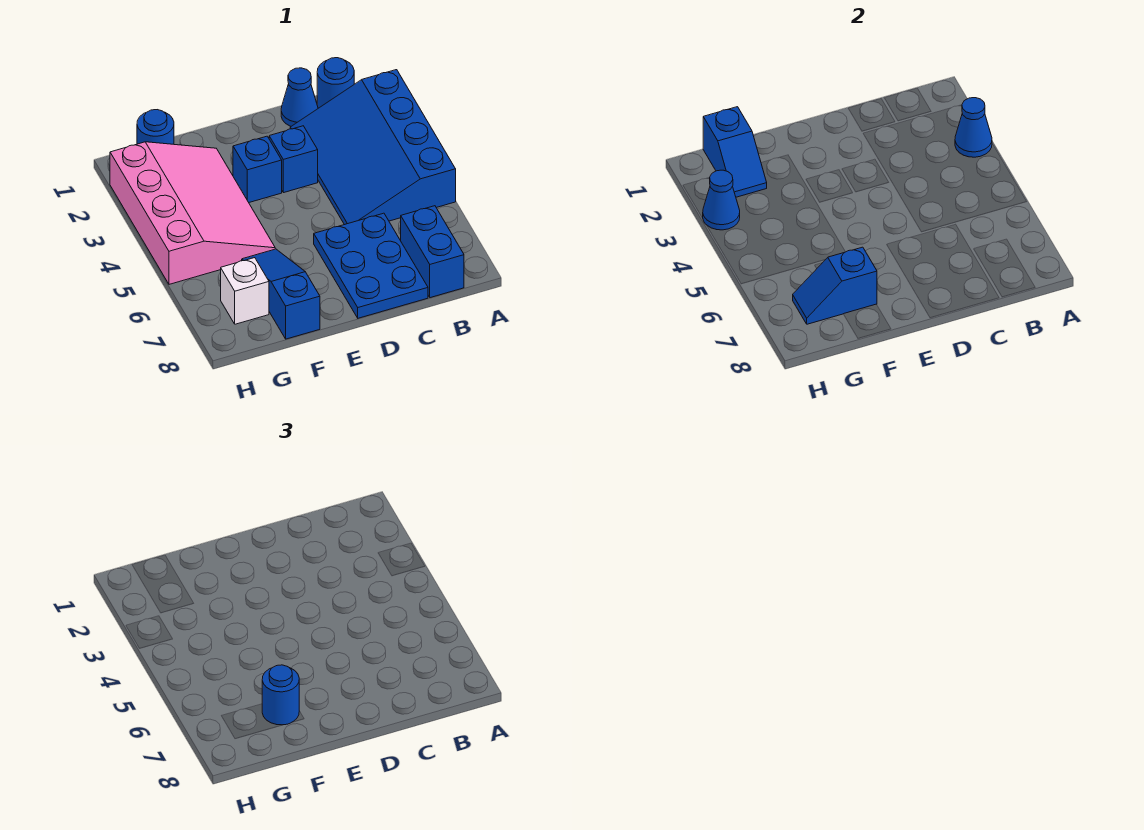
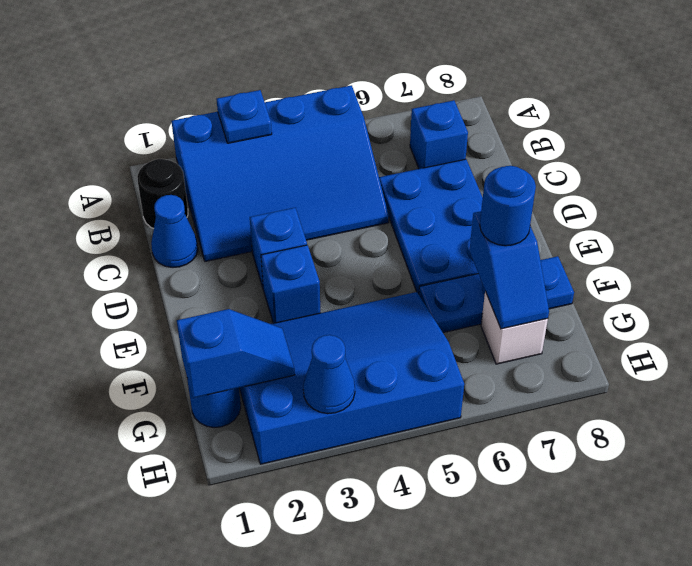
blue 1x1 cone [955,98,992,157] -> blue 1x1 plate [217,90,272,143]
blue 1x1 round brick [317,58,354,108] -> black 1x1 round brick [137,159,188,229]
blue 1x2 brick [401,206,464,298] -> blue 1x1 brick [410,100,468,169]
blue 2x3 plate [314,213,428,318] -> blue 2x3 plate turned to [379,159,483,294]
pink 3x4 slope [110,142,275,284] -> blue 3x4 slope [239,292,464,464]
blue 1x3 slope [242,249,320,339] -> blue 1x3 plate [419,256,574,333]

